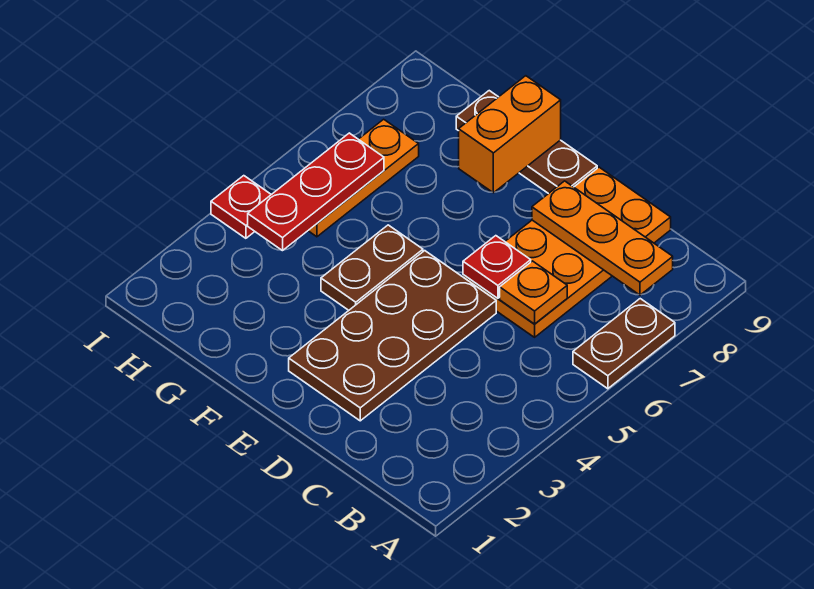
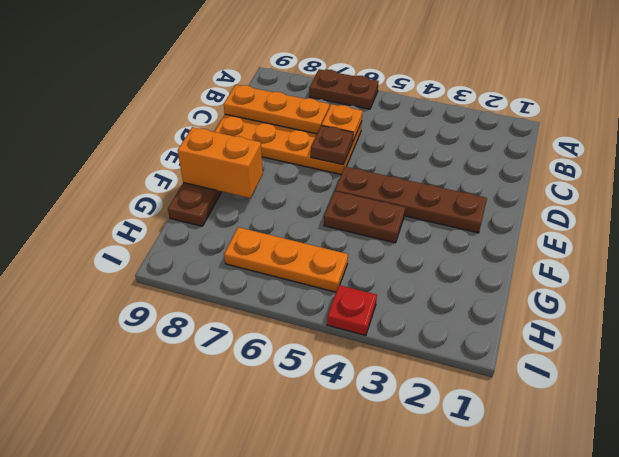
orange 1x3 plate [532,181,673,295] -> orange 1x3 plate turned to [224,85,330,134]
brown 2x4 plate [289,251,496,421] -> brown 1x4 plate [335,167,487,233]
red 1x1 plate [463,236,531,298] -> brown 1x1 plate [311,126,353,165]
red 1x3 plate [248,133,384,251] -> none

